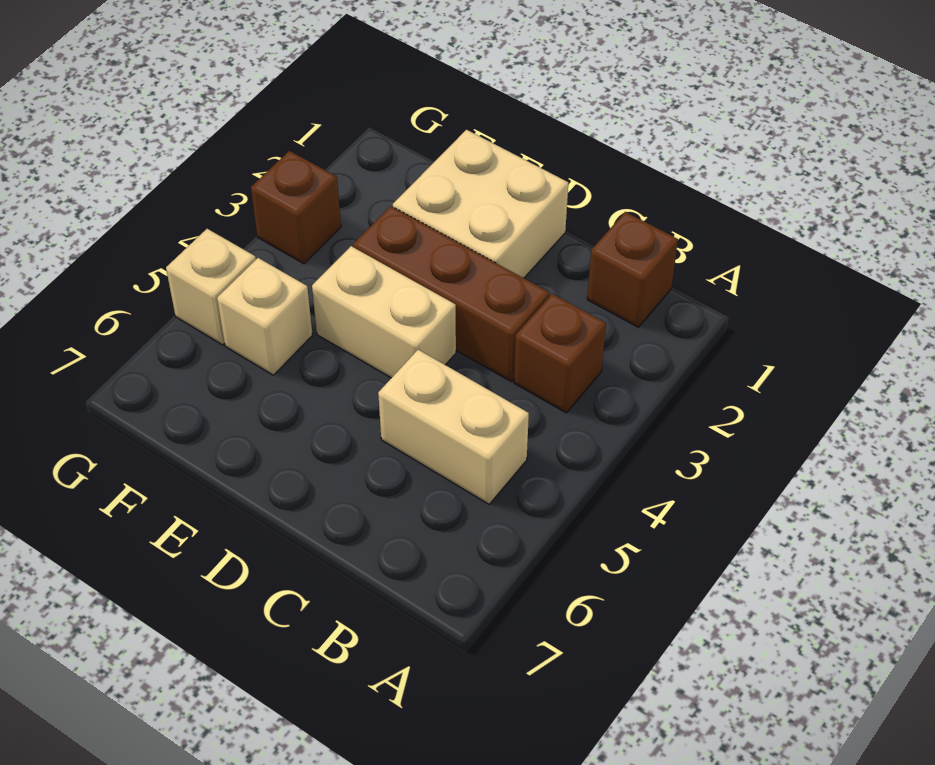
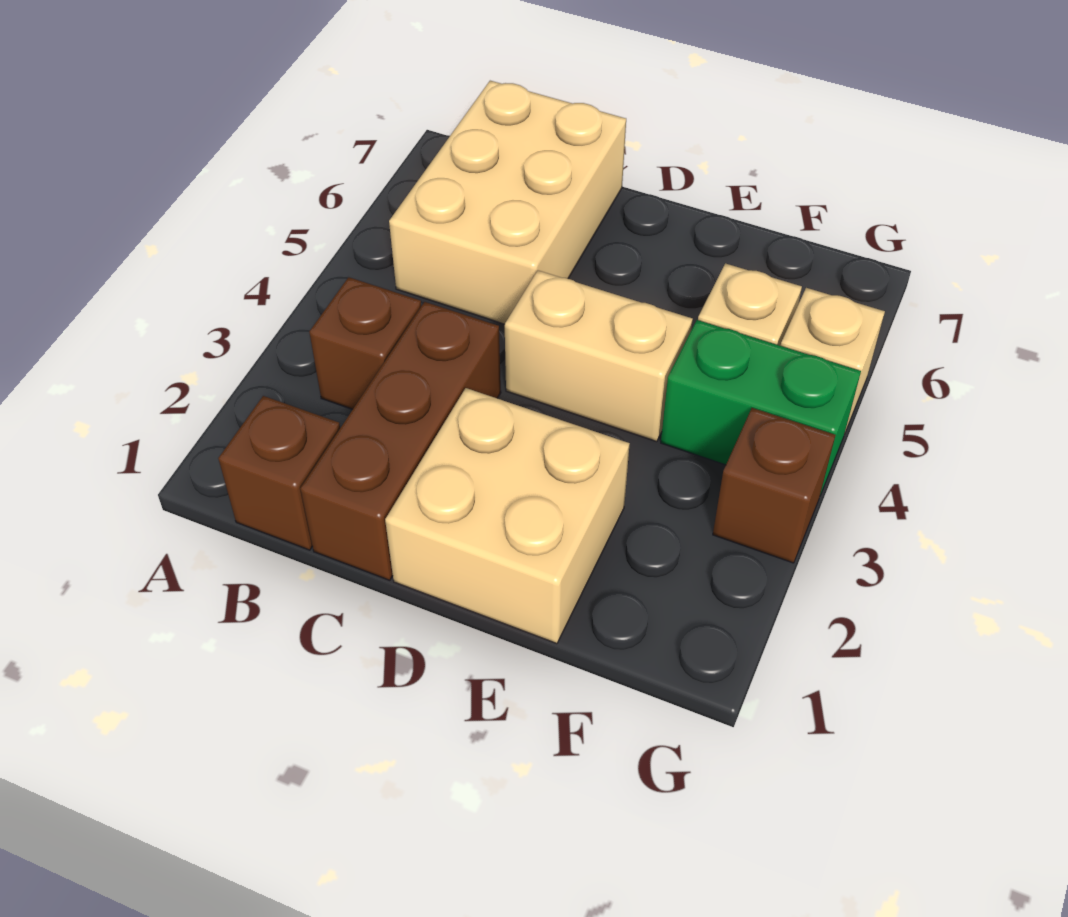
tan 1x2 brick [378,350,529,504] -> tan 2x3 brick [389,81,626,324]
brown 1x3 brick [353,206,550,382] -> brown 1x3 brick turned to [300,302,501,580]
none -> green 1x2 brick [661,320,861,495]

